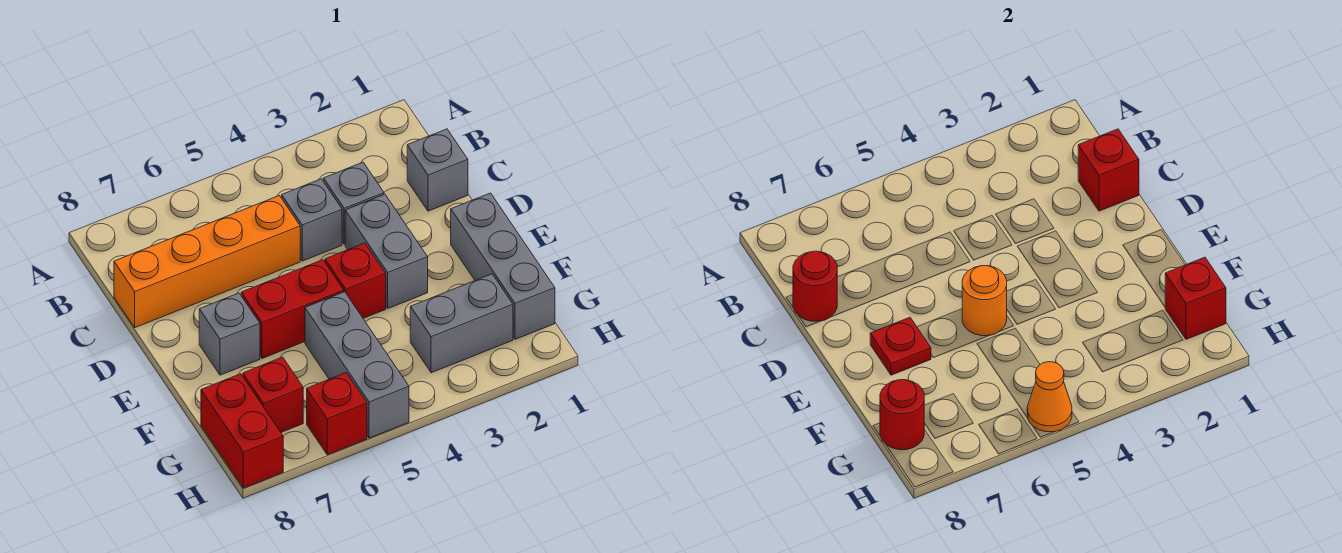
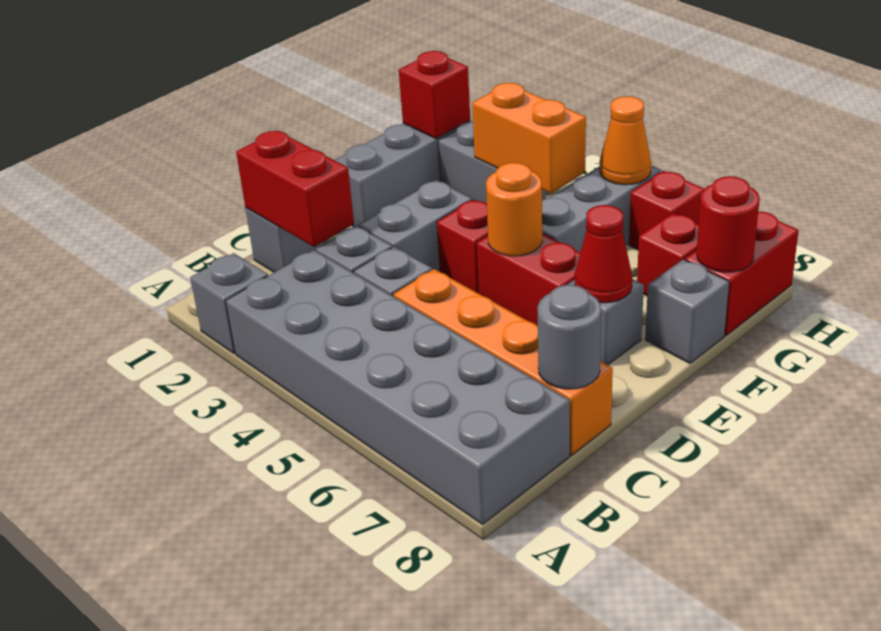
none -> grey 1x1 brick [190,253,268,353]
none -> grey 2x6 brick [226,250,570,524]
red 1x1 brick [1078,129,1139,211] -> red 1x2 brick [236,131,354,247]
red 1x1 round brick [793,251,837,321] -> grey 1x1 round brick [538,285,601,389]
red 1x1 plate [870,317,931,375] -> red 1x1 cone [575,205,632,303]
none -> grey 1x1 brick [645,259,729,363]
none -> orange 1x2 brick [472,83,586,193]

